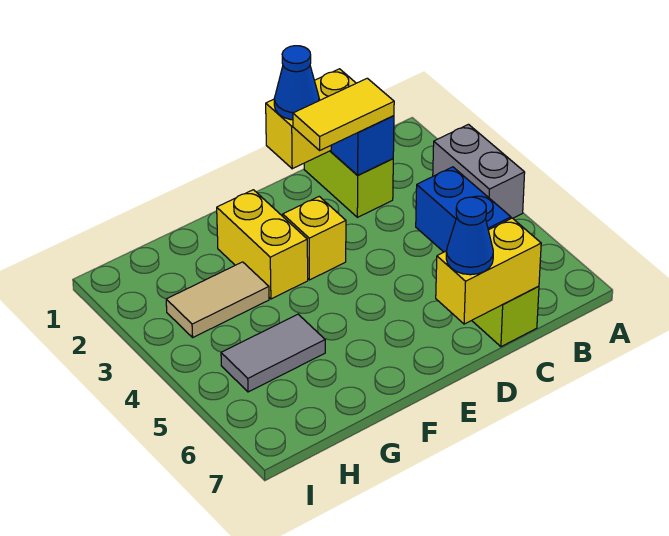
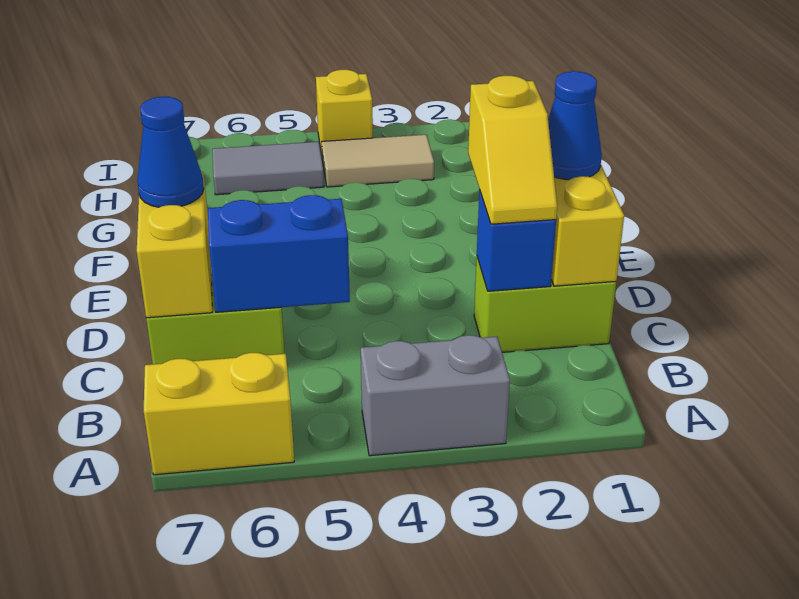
yellow 1x2 tile [293,78,394,150] -> yellow 1x2 slope [468,76,557,224]
yellow 1x1 brick [283,197,346,280] -> yellow 1x1 brick moved to [316,70,373,154]
yellow 1x2 brick [217,190,308,299] -> yellow 1x2 brick moved to [144,353,294,475]
tan 1x2 tile [166,262,269,337] -> tan 1x2 tile turned to [322,135,434,187]
grey 1x2 tile [221,314,325,392] -> grey 1x2 tile turned to [212,142,324,195]

